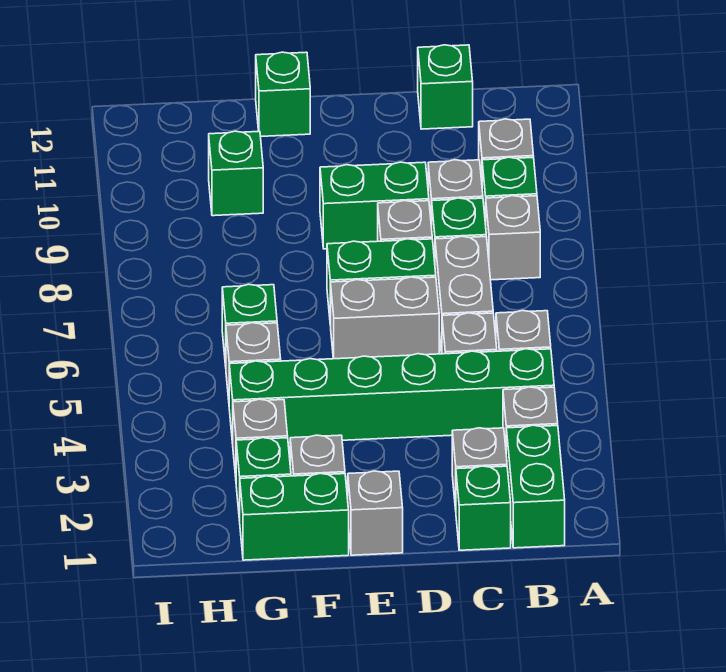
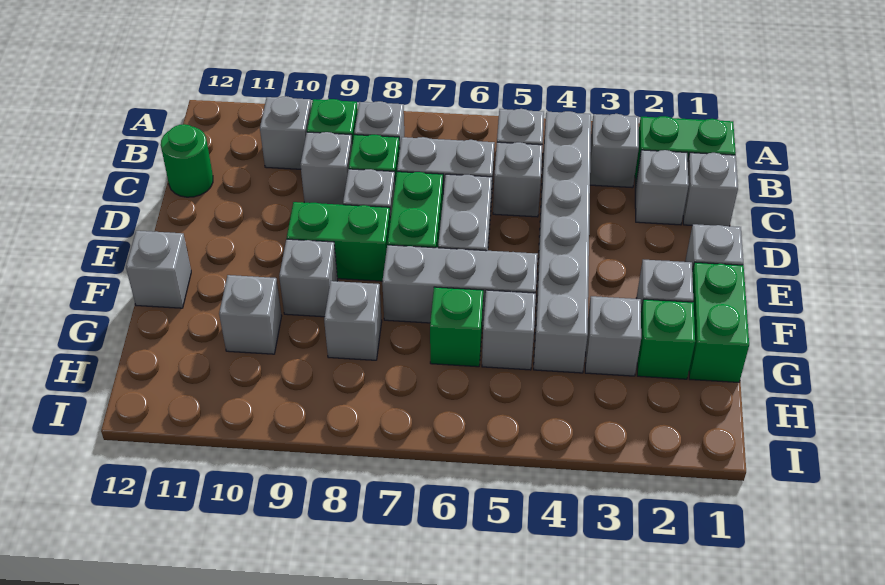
green 1x6 brick [229,349,554,443] -> grey 1x6 brick [534,111,591,373]
green 1x1 brick [456,466,511,550] -> grey 1x1 brick [683,153,738,226]
green 1x1 brick [418,45,473,129] -> green 1x1 round brick [161,124,213,197]
green 1x2 brick [320,162,429,249] -> green 1x2 brick turned to [287,202,390,281]
none -> grey 1x3 brick [382,245,538,326]
none -> grey 1x1 brick [279,239,338,317]
green 1x1 brick [256,52,310,137] -> grey 1x1 brick [126,231,191,308]
none -> grey 1x1 brick [324,281,382,360]
green 1x1 brick [209,131,263,216] -> grey 1x1 brick [219,275,282,354]

